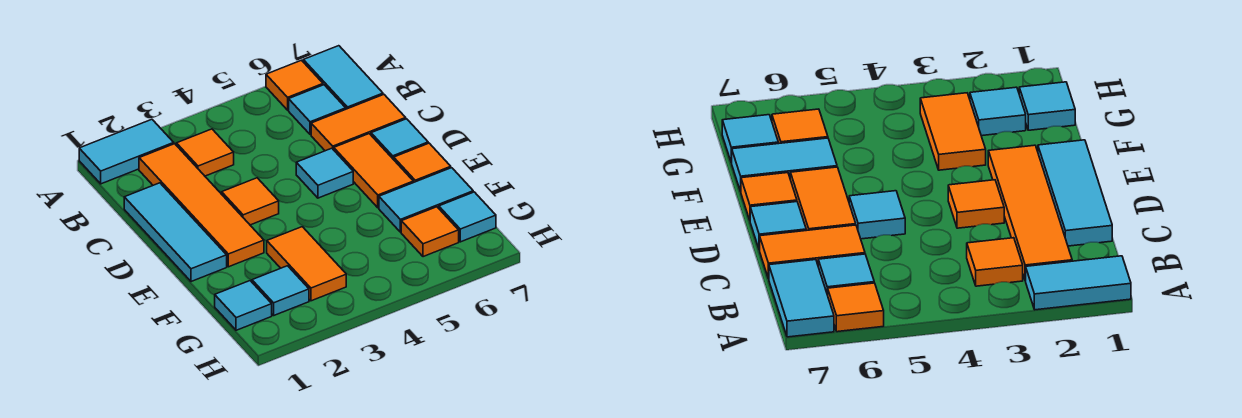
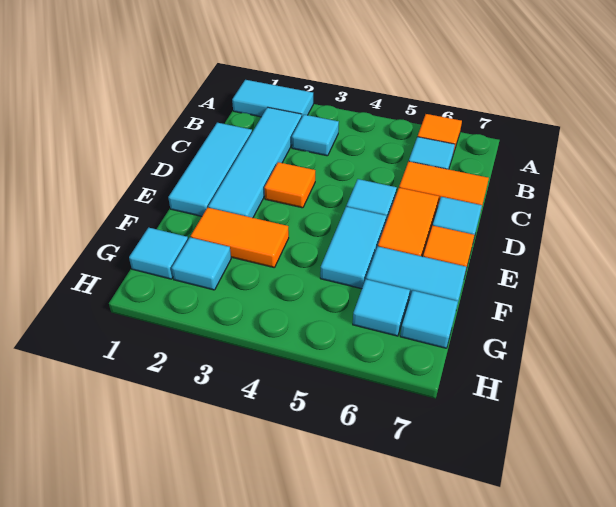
cyan 1x2 tile [303,46,383,109] -> cyan 1x2 tile moved to [320,207,386,289]
orange 1x4 tile [139,144,264,267] -> cyan 1x4 tile [208,107,302,218]
orange 1x1 tile [177,129,234,176] -> cyan 1x1 tile [292,115,339,156]
orange 1x2 tile [267,227,346,301] -> orange 1x2 tile turned to [191,208,289,268]
orange 1x1 tile [401,207,459,257] -> cyan 1x1 tile [353,279,410,336]

